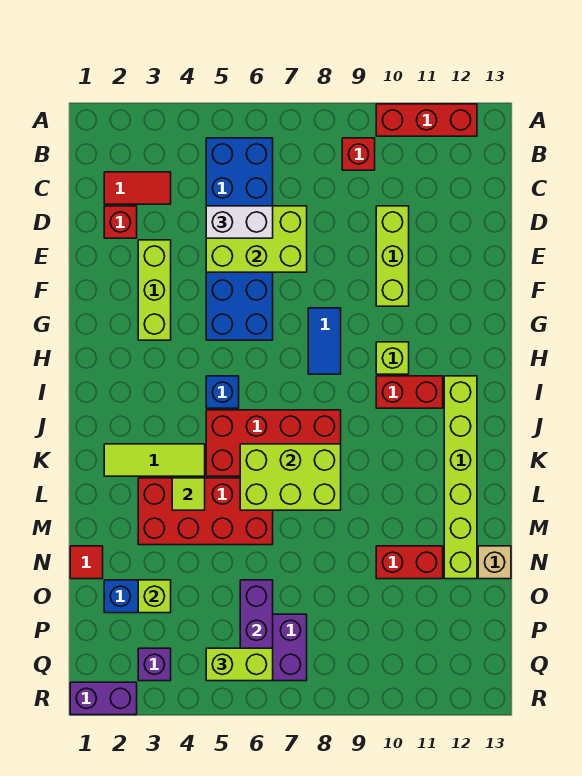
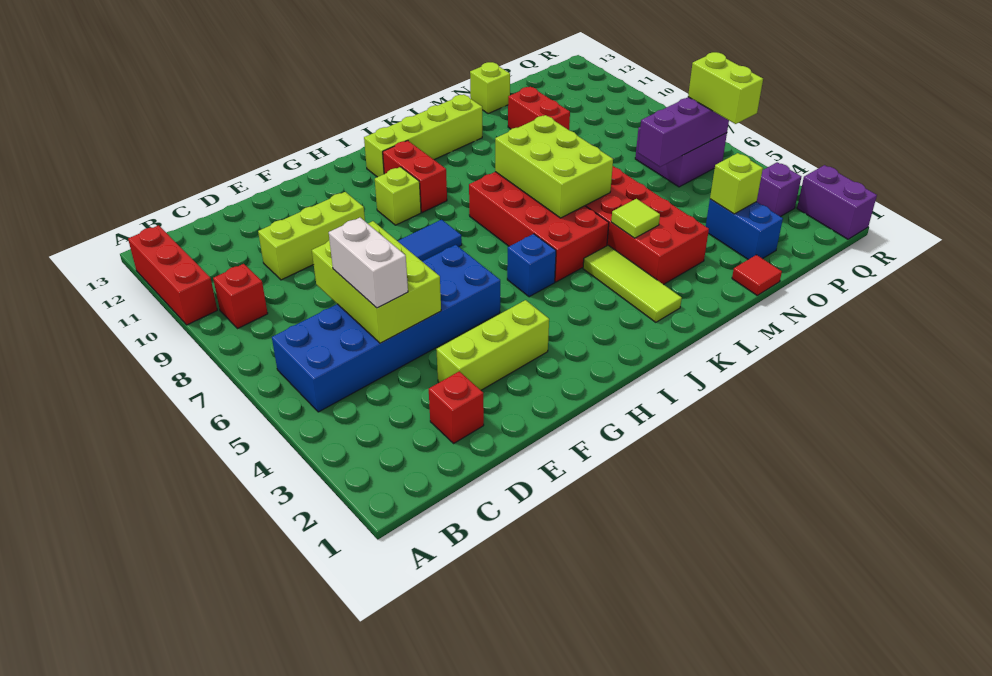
red 1x2 tile [104,172,171,204] -> none
lime 1x6 brick [444,376,477,579] -> lime 1x4 brick [364,94,482,177]
tan 1x1 brick [478,546,511,579] -> lime 1x1 brick [470,62,510,114]

